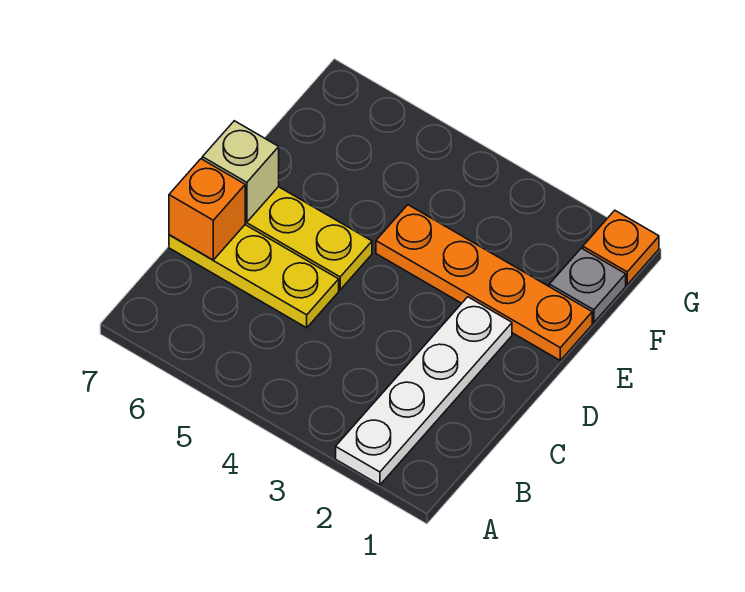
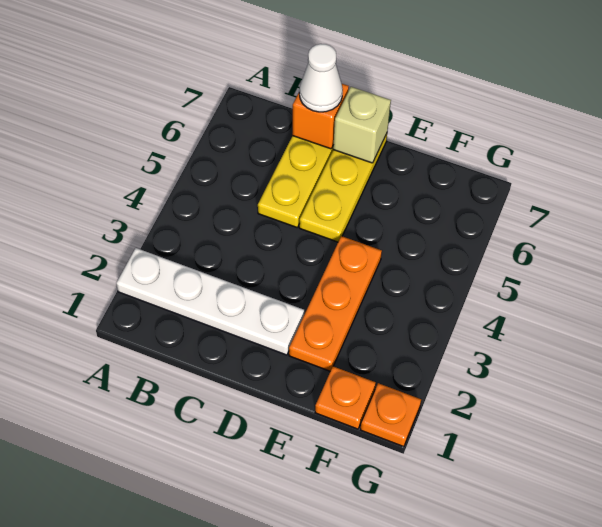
none -> white 1x1 cone [299,44,343,112]
orange 1x4 plate [376,205,592,360] -> orange 1x3 plate [289,236,382,371]
grey 1x1 plate [549,248,626,323] -> orange 1x1 plate [315,366,376,429]

